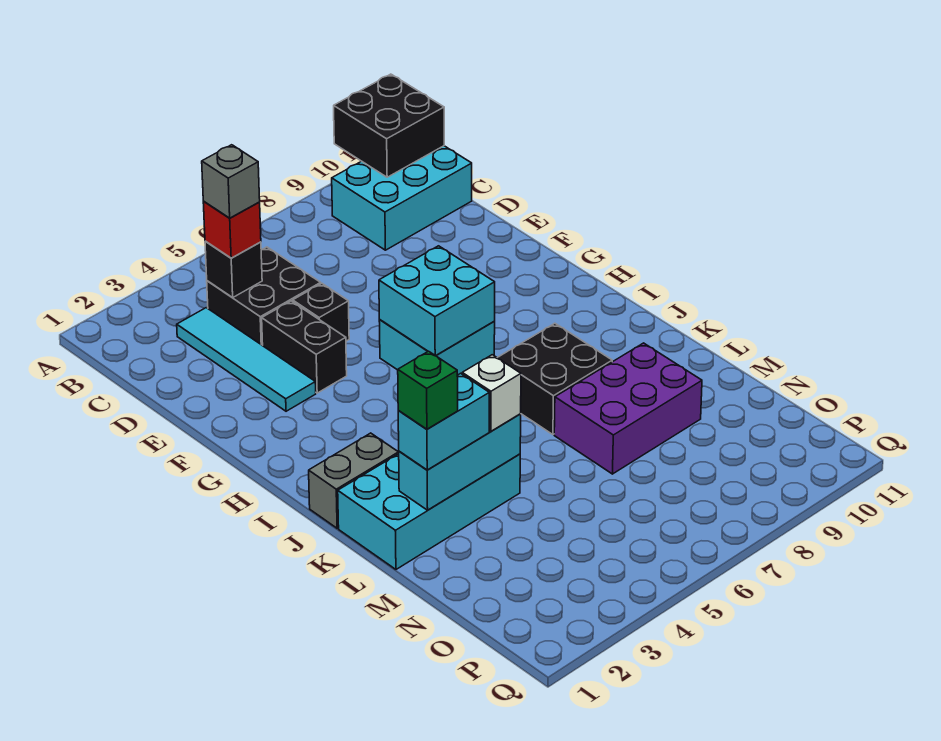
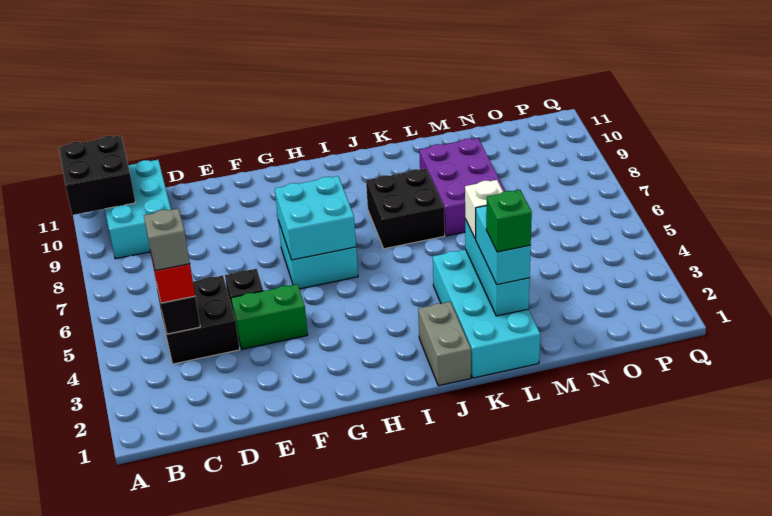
cyan 1x4 tile [177,308,316,411] -> none
black 1x2 brick [262,301,347,393] -> green 1x2 brick [231,284,308,349]

